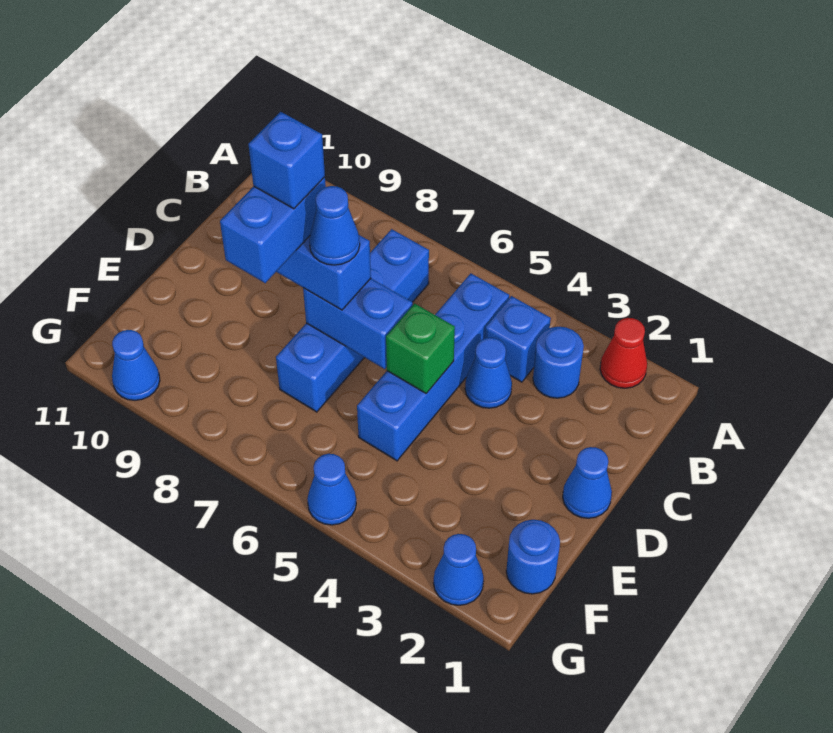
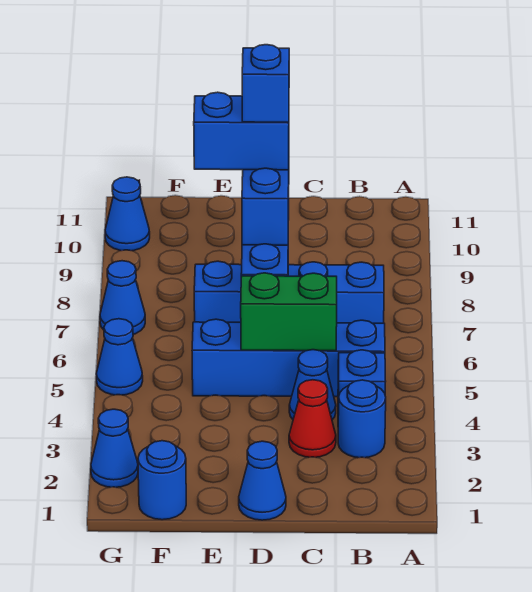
red 1x1 cone [600,318,647,388] -> red 1x1 cone moved to [289,380,336,457]
green 1x1 brick [386,304,455,393] -> green 1x2 brick [241,273,337,351]
blue 1x1 cone [309,186,360,265] -> blue 1x1 cone moved to [100,261,145,334]

